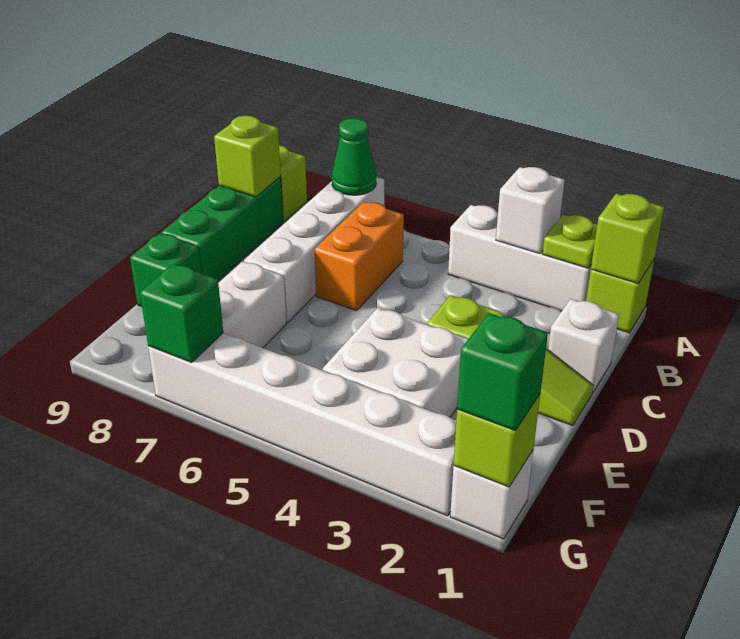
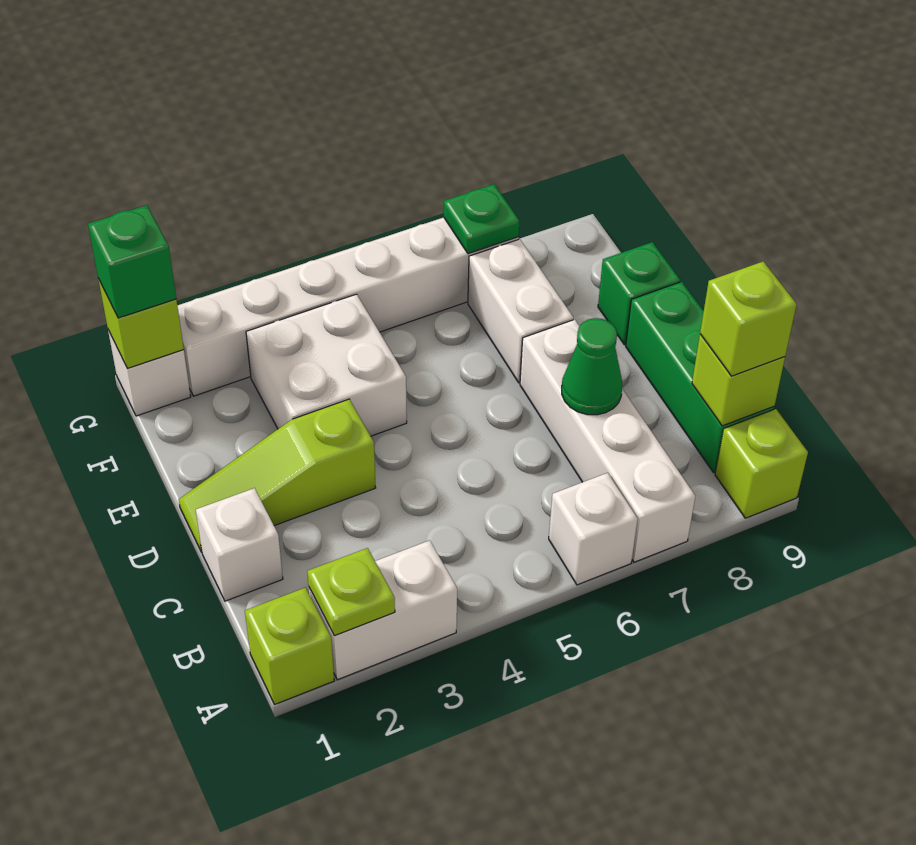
lime 1x1 brick [591,194,664,283] -> lime 1x1 brick moved to [700,261,797,376]
white 1x3 brick [448,205,591,311] -> white 1x2 brick [309,540,457,680]
white 1x1 brick [496,167,565,254] -> white 1x1 brick moved to [549,473,638,585]
green 1x1 cone [332,118,376,195] -> green 1x1 cone moved to [562,318,622,415]
orange 1x2 brick [315,202,404,311] -> none
green 1x1 brick [140,264,223,362] -> green 1x1 plate [444,184,519,254]

